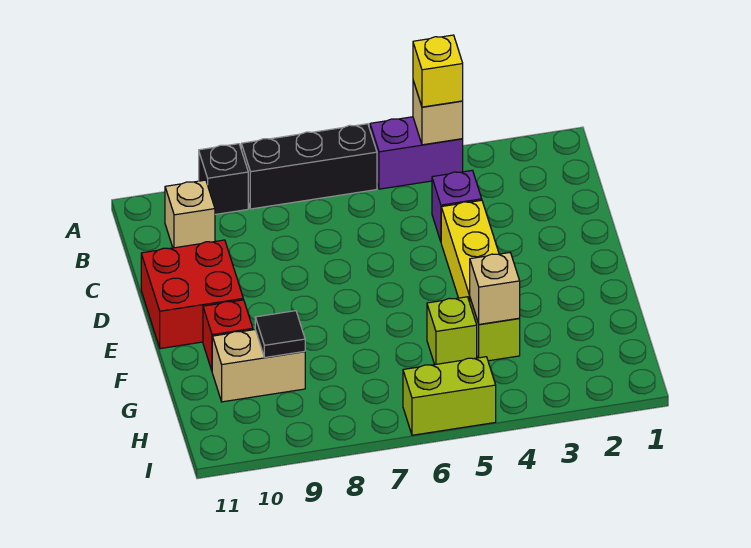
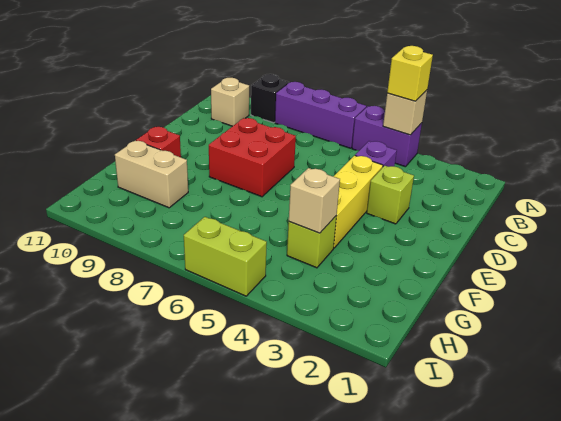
black 1x3 brick [241,124,377,209] -> purple 1x3 brick [275,82,366,148]
red 2x2 brick [141,240,243,349] -> red 2x2 brick moved to [209,118,296,197]
lime 1x1 brick [427,297,477,365] -> lime 1x1 brick moved to [367,166,414,224]
black 1x1 tile [255,311,305,357] -> none

